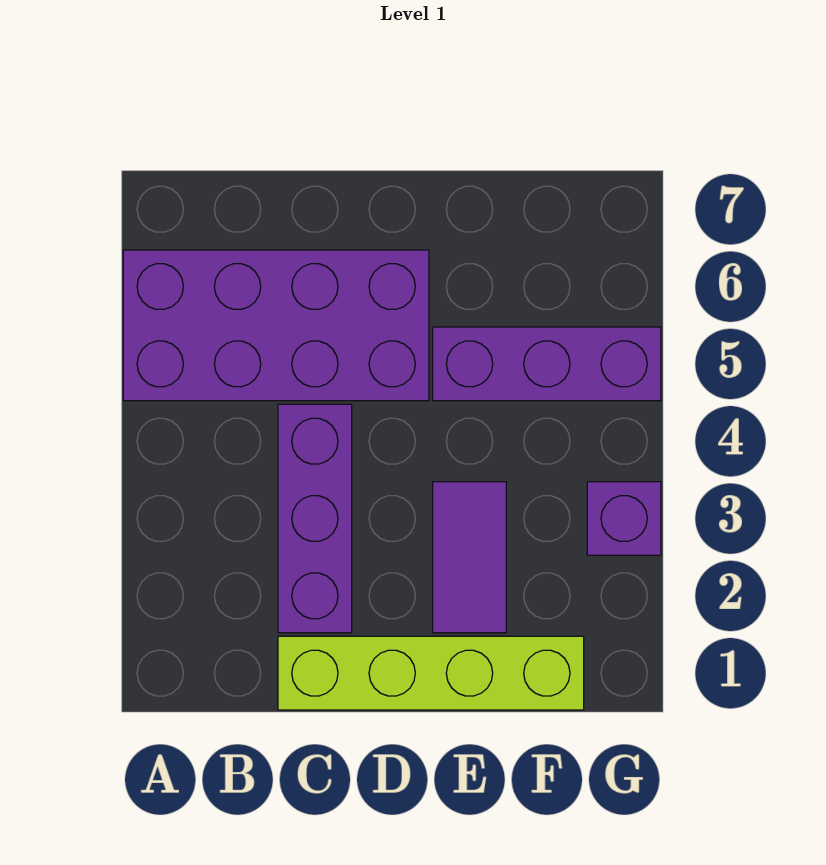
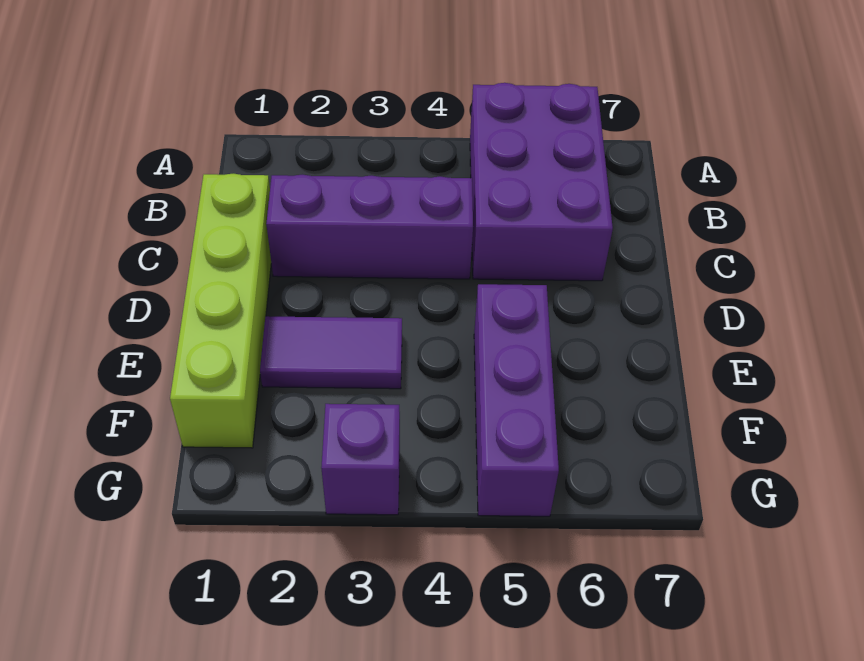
purple 2x4 brick [123,250,429,401] -> purple 2x3 brick [470,83,613,281]

